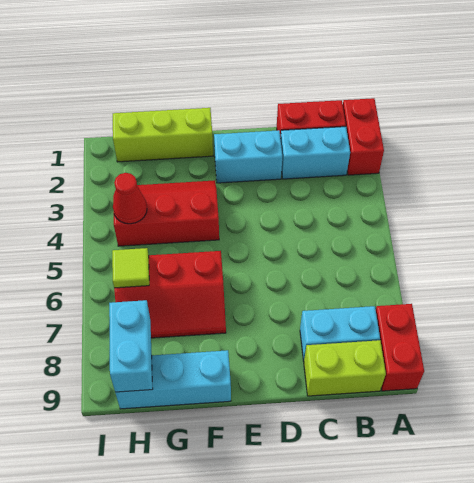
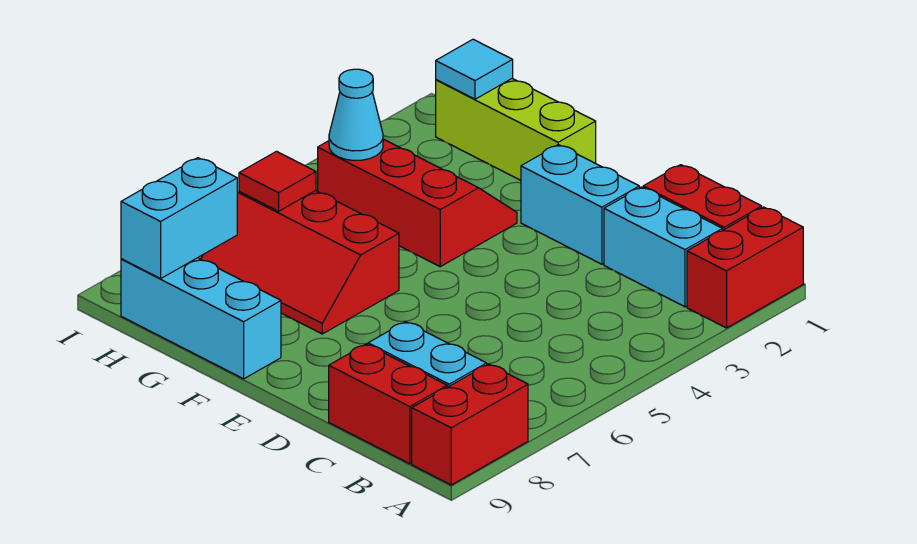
lime 1x2 brick [304,340,386,396] -> red 1x2 brick [329,344,447,464]
none -> cyan 1x1 tile [436,39,513,99]
red 1x1 cone [113,173,147,224] -> cyan 1x1 cone [329,69,383,160]
lime 1x1 tile [112,248,149,288] -> red 1x1 tile [239,151,316,211]

